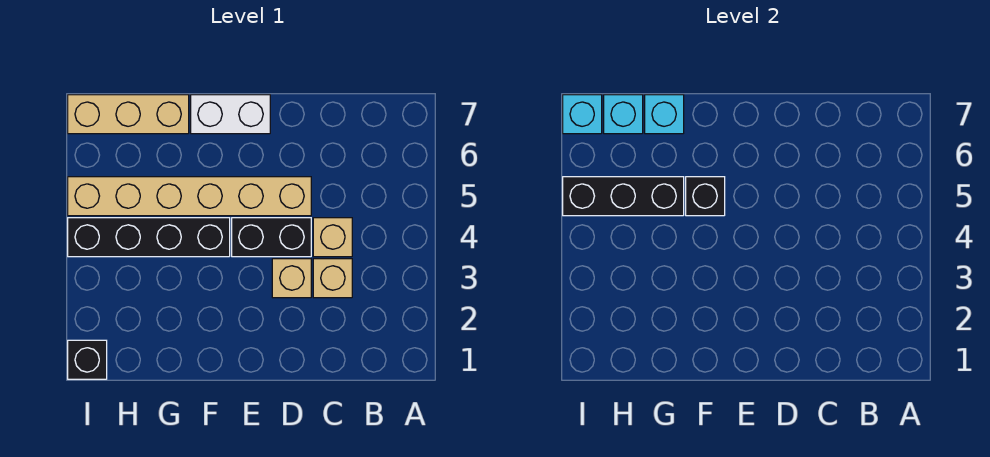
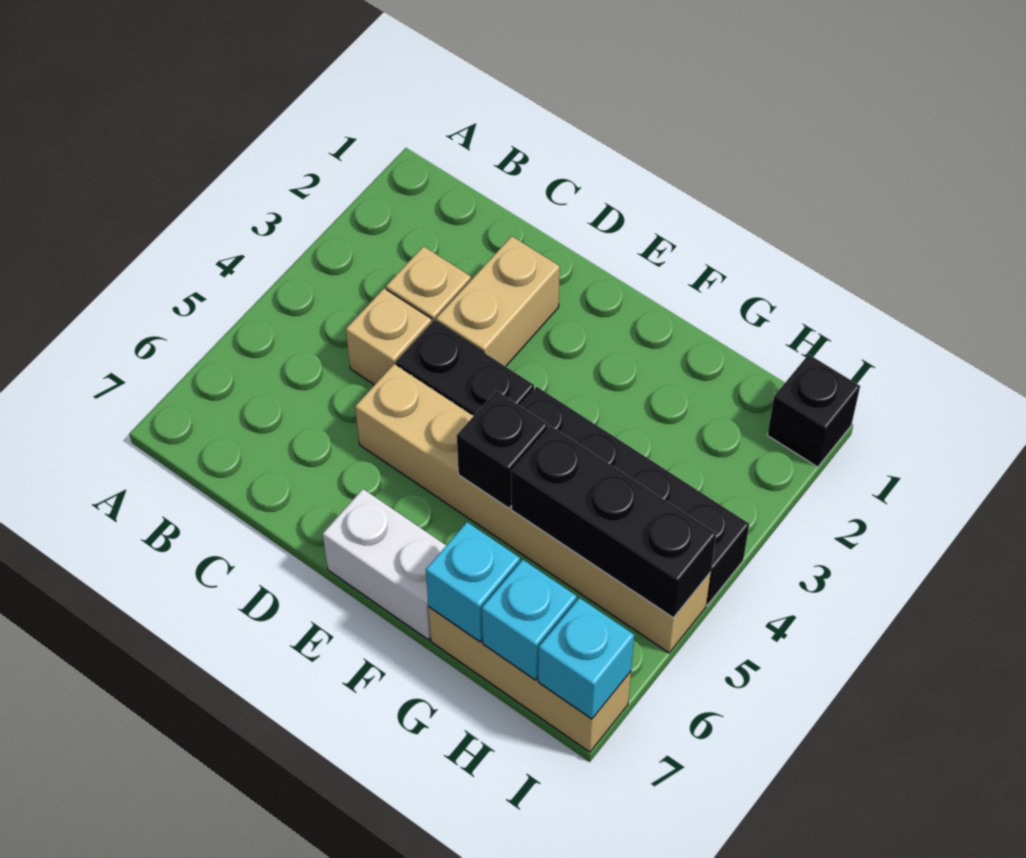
tan 1x1 brick [272,259,311,298] -> tan 1x2 brick [436,236,560,366]

